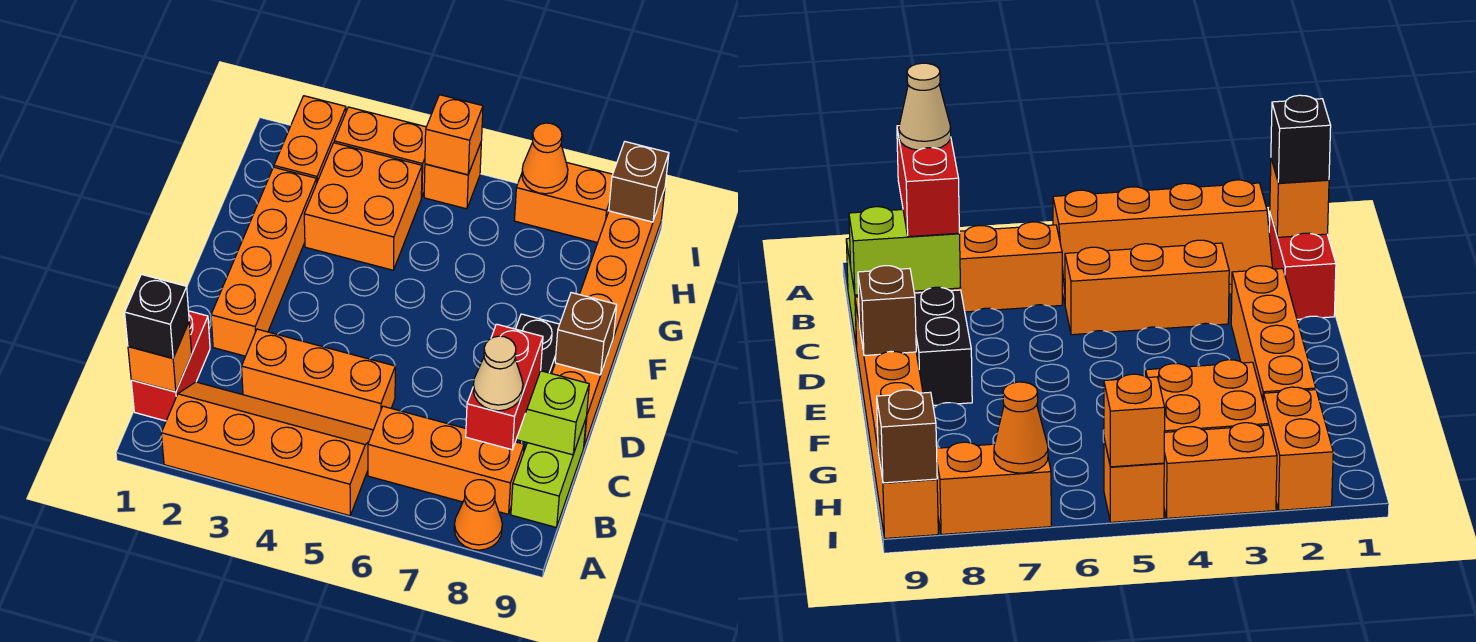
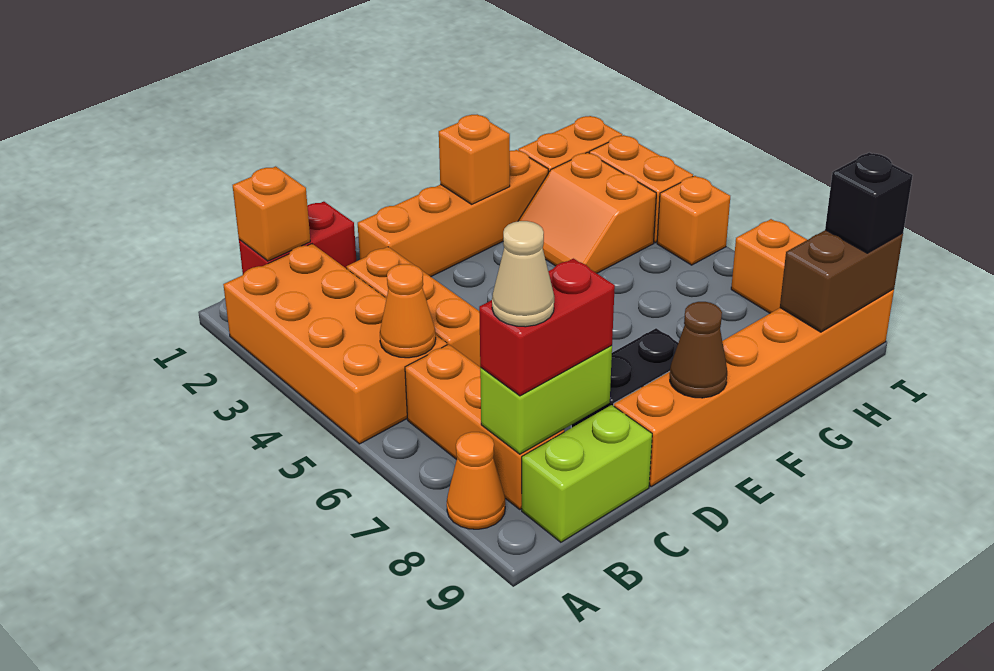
orange 2x4 slope [161,382,373,516] -> orange 2x4 brick [223,244,447,444]
black 1x1 brick [125,274,189,358] -> black 1x1 brick moved to [825,153,913,253]
lime 1x2 brick [516,371,589,455] -> lime 1x2 brick turned to [480,345,612,454]
brown 1x1 brick [555,293,617,375] -> brown 1x1 cone [670,302,727,398]
orange 2x2 brick [304,143,422,270] -> orange 2x2 slope [519,152,656,273]
orange 1x1 brick [425,95,483,175] -> orange 1x1 brick moved to [439,114,510,204]
orange 1x1 cone [522,123,568,194] -> orange 1x1 cone moved to [380,264,436,358]
brown 1x1 brick [609,142,669,222] -> brown 1x2 brick [780,230,903,332]

